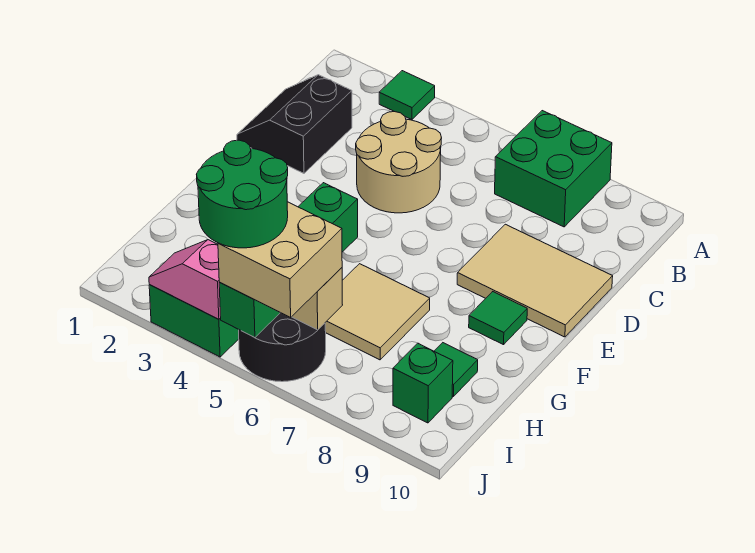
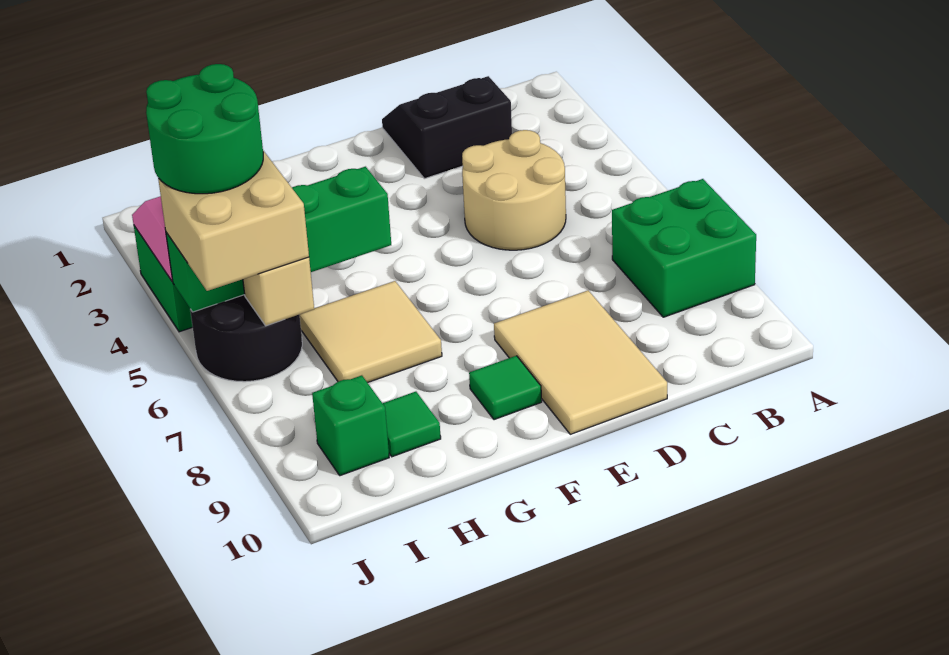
green 1x1 tile [379,71,435,120] -> none

